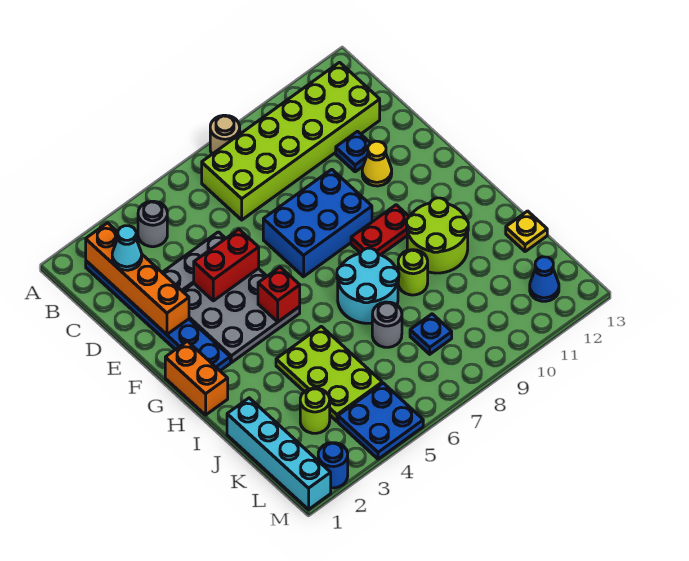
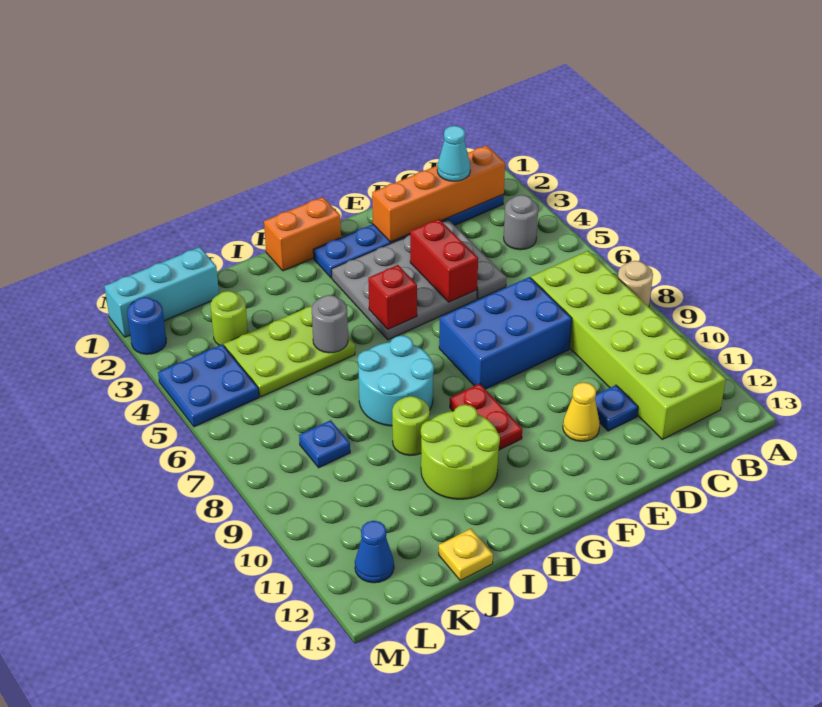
blue 2x3 brick [263,169,372,277] -> blue 2x3 brick turned to [439,277,572,389]
cyan 1x4 brick [227,398,331,509] -> cyan 1x3 brick [104,247,219,337]
grey 1x1 round brick [372,302,402,347] -> grey 1x1 round brick moved to [312,295,348,353]

